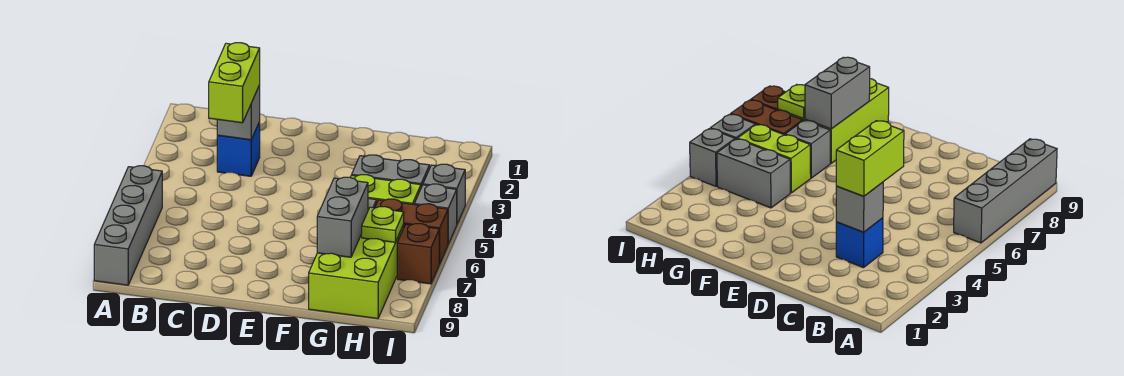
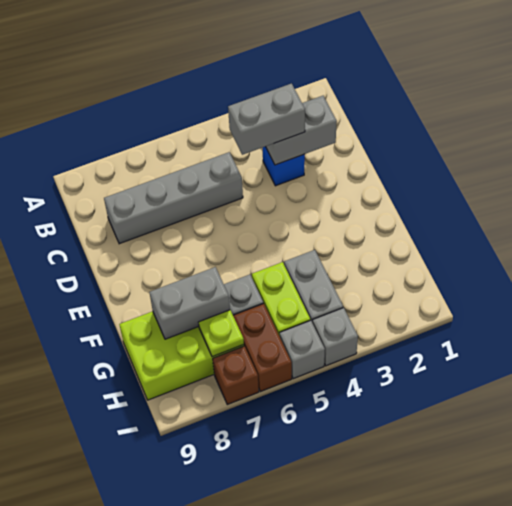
grey 1x4 brick [94,166,162,285] -> grey 1x4 brick moved to [104,152,243,244]
grey 1x1 brick [217,85,260,140] -> grey 1x2 brick [266,96,337,165]
lime 1x2 brick [209,43,260,123] -> grey 1x2 brick [228,84,305,155]

